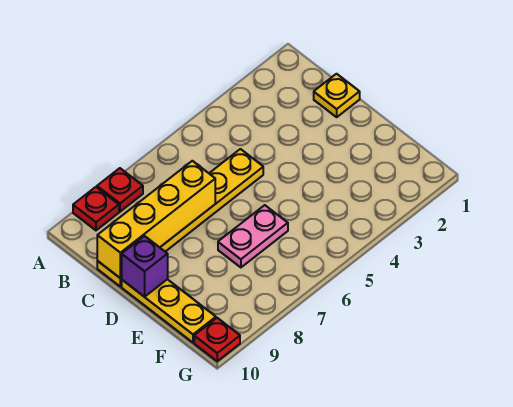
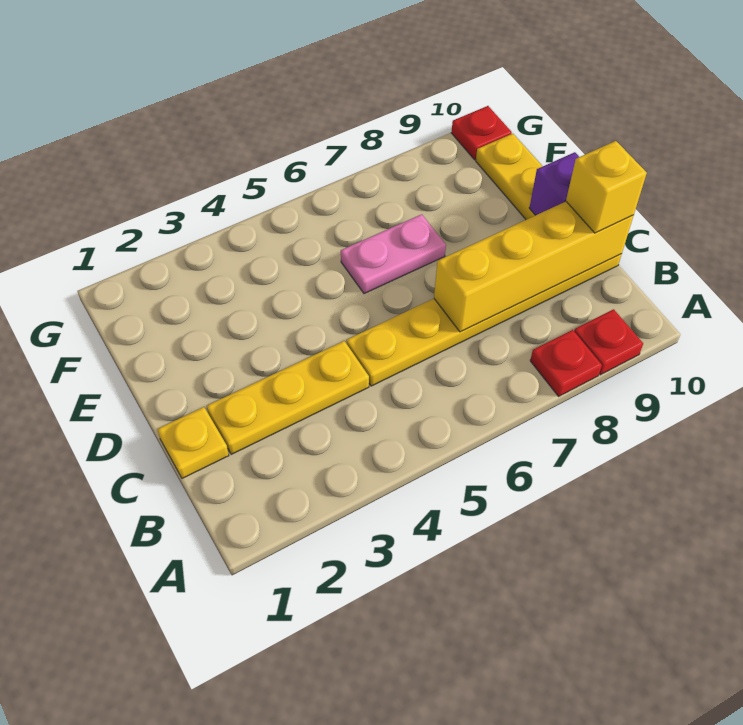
none -> yellow 1x3 plate [207,341,369,455]
none -> yellow 1x1 brick [566,141,647,233]

